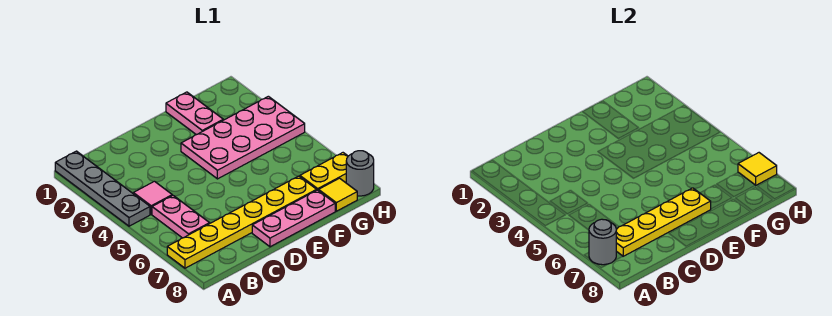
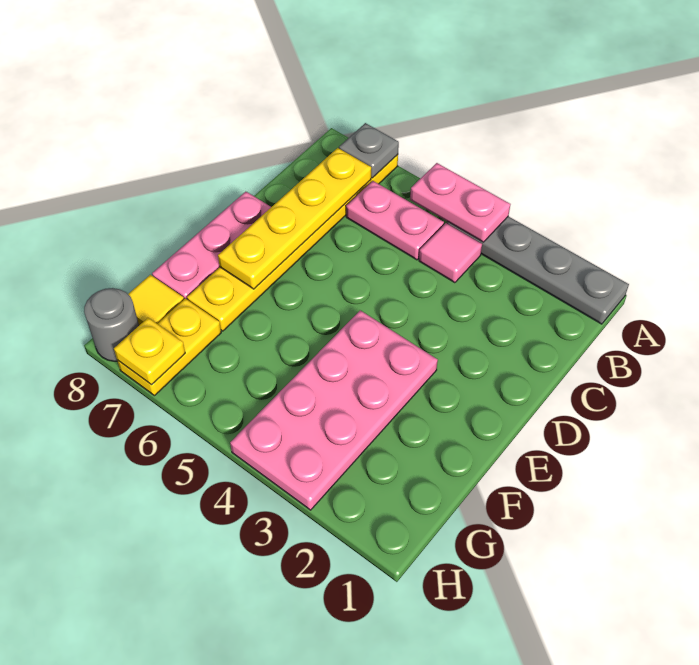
grey 1x1 round brick [589,219,616,265] -> grey 1x1 plate [339,123,399,178]
pink 1x2 plate [166,92,223,135] -> pink 1x2 plate moved to [410,163,511,242]
yellow 1x1 tile [738,153,777,185] -> yellow 1x1 plate [114,318,185,385]

